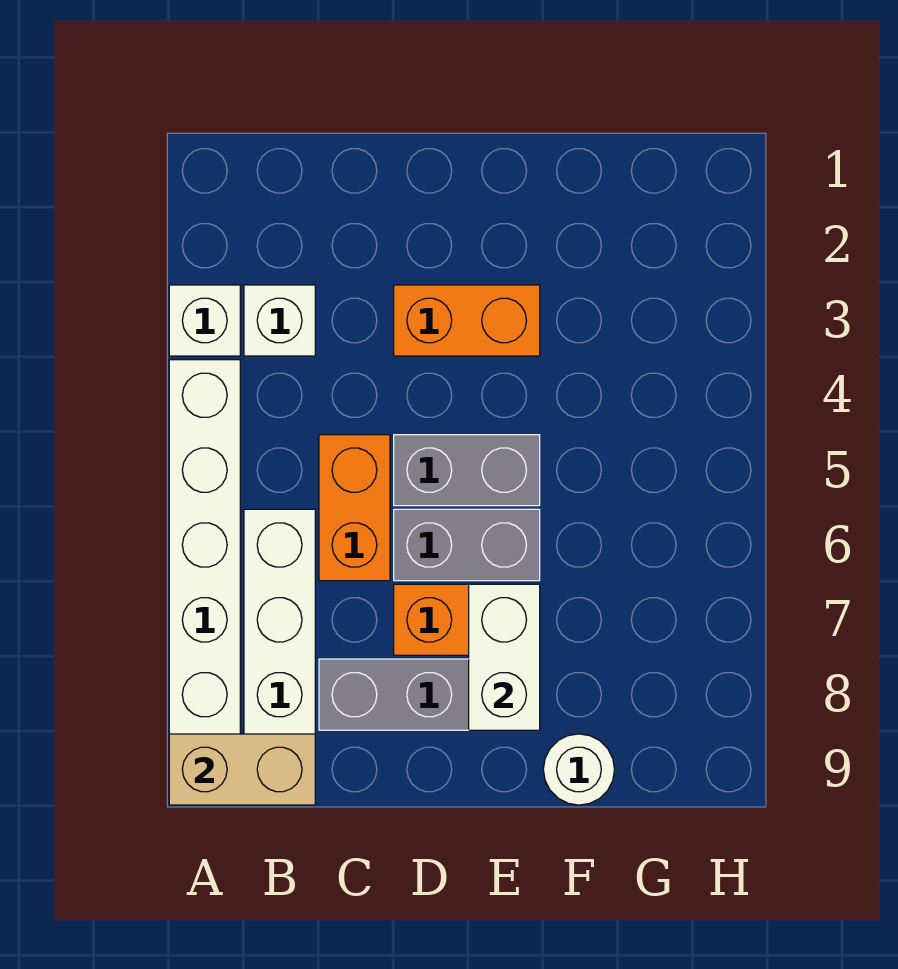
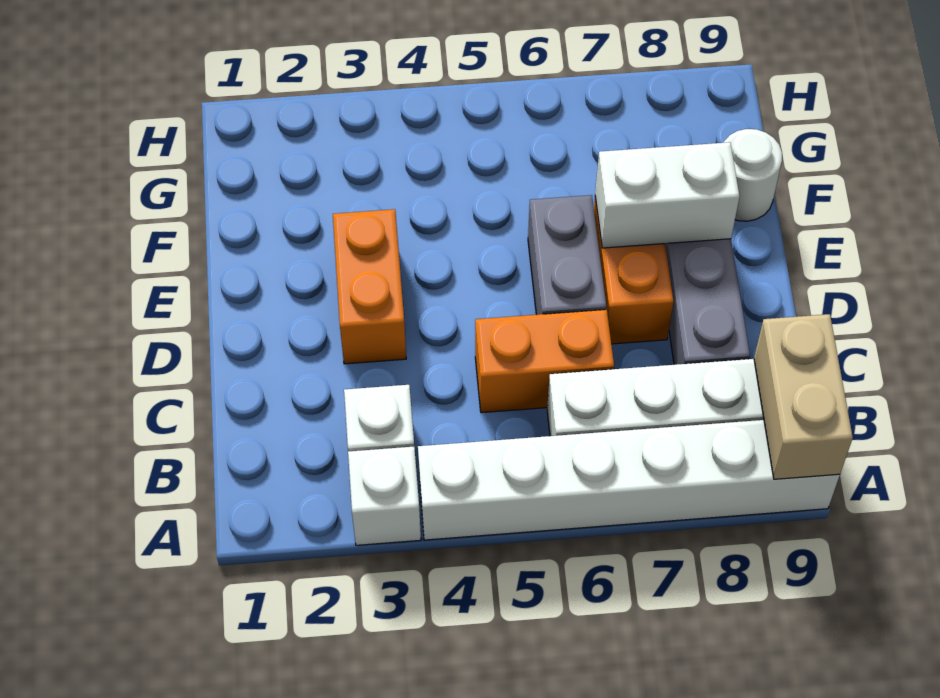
grey 1x2 brick [394,435,540,506] -> none

